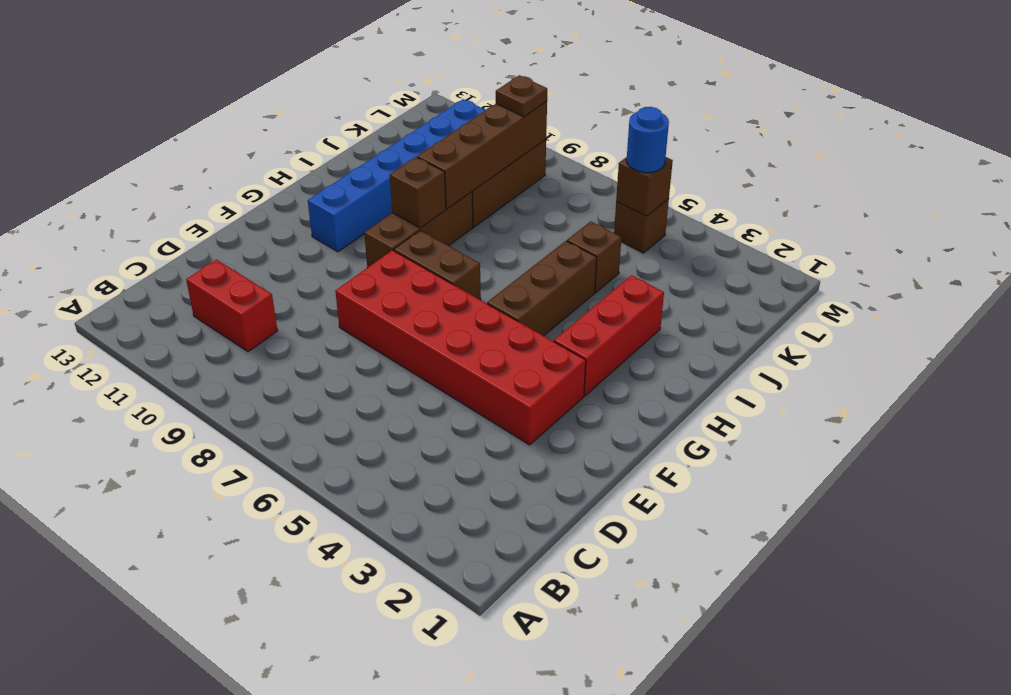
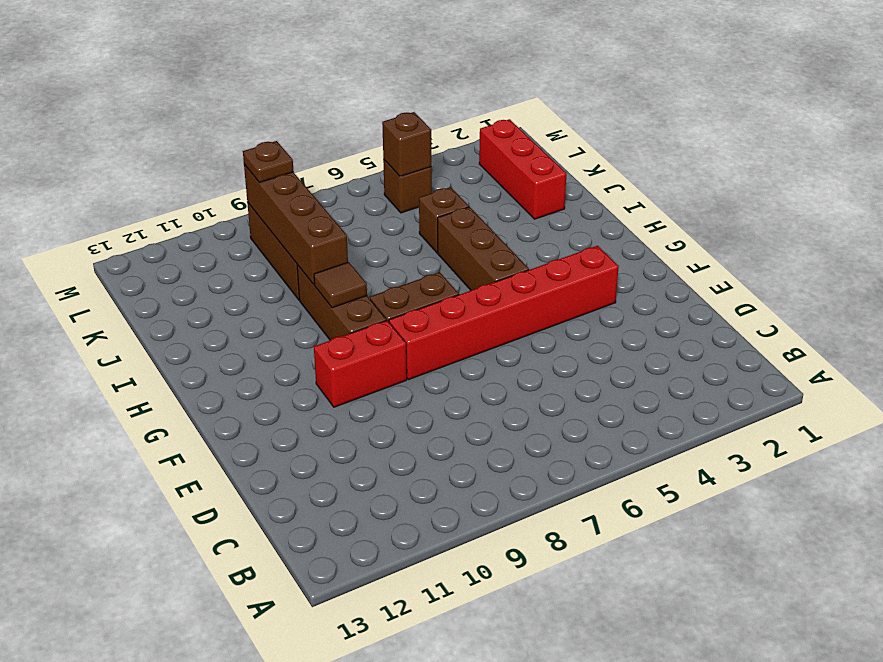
red 1x2 brick [186,260,278,352] -> red 1x2 brick moved to [314,320,407,407]
red 2x6 brick [335,250,586,445] -> red 1x6 brick [389,246,619,380]
red 1x3 brick [554,275,664,396] -> red 1x3 brick moved to [479,119,567,219]
blue 1x6 brick [308,99,486,252] -> none
brown 1x1 brick [390,157,446,228] -> brown 1x1 tile [314,262,367,308]
blue 1x1 round brick [627,107,669,173] -> none

